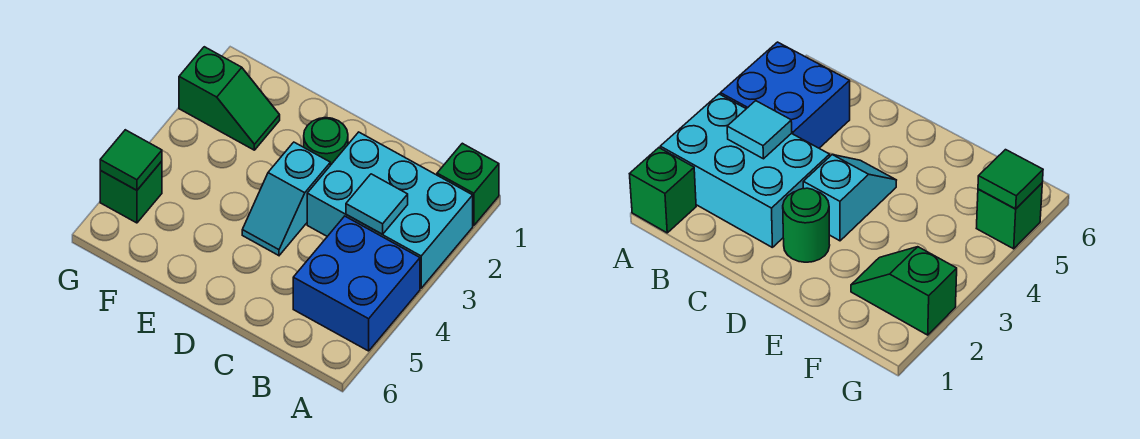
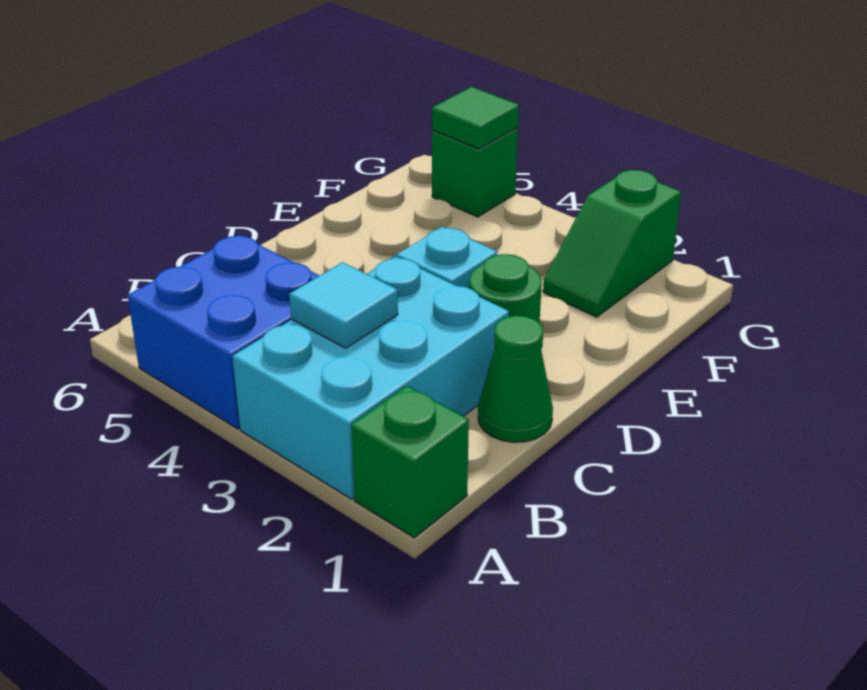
none -> green 1x1 cone [478,316,553,442]

